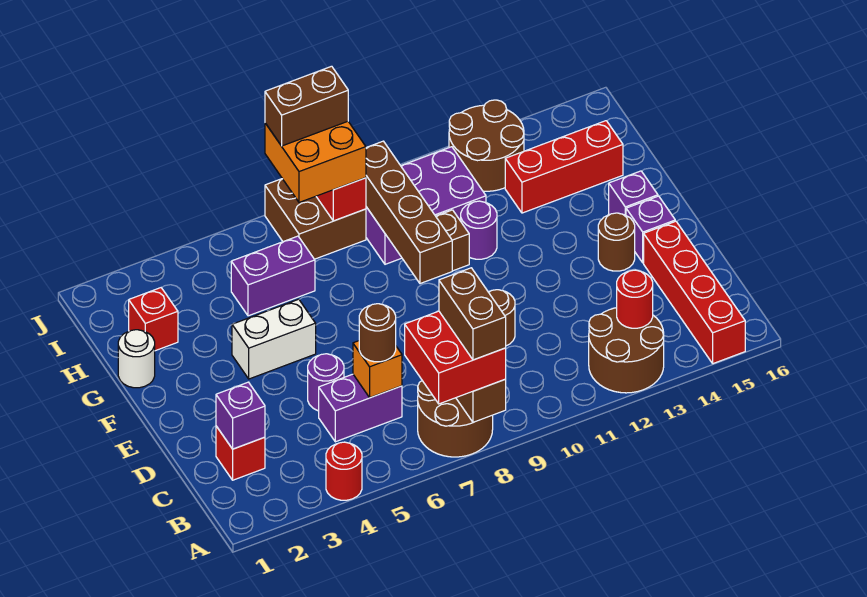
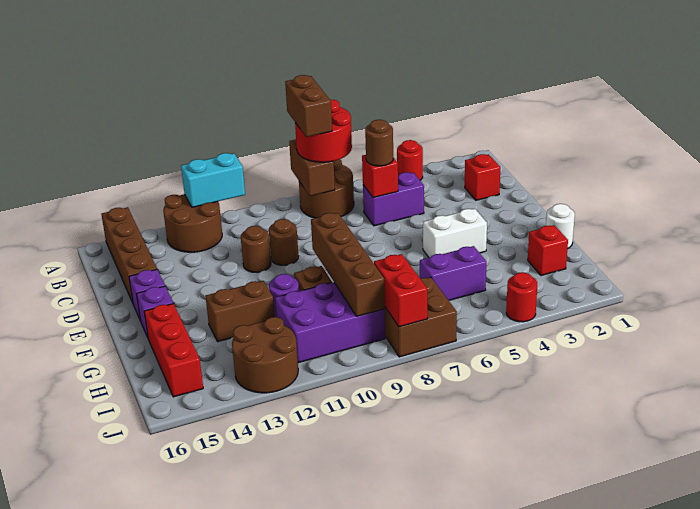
red 2x2 brick [405,311,506,404] -> red 2x2 round brick [295,100,352,162]
none -> cyan 1x2 brick [181,153,245,207]
red 1x4 brick [644,221,745,364] -> brown 1x4 brick [101,207,157,303]
red 1x1 round brick [617,270,653,328] -> red 1x1 round brick moved to [506,272,537,322]
purple 1x1 brick [216,382,265,449] -> none
orange 1x1 brick [353,341,402,398] -> red 1x1 brick [362,155,398,198]
purple 1x1 round brick [308,354,344,411] -> none
brown 1x1 round brick [598,213,635,271] -> brown 1x1 round brick moved to [241,226,271,272]
red 1x3 brick [505,121,623,213] -> red 1x3 brick turned to [144,304,203,397]
orange 2x2 brick [265,121,366,202] -> none
brown 1x2 brick [265,66,348,146] -> brown 1x2 brick moved to [206,281,275,342]

